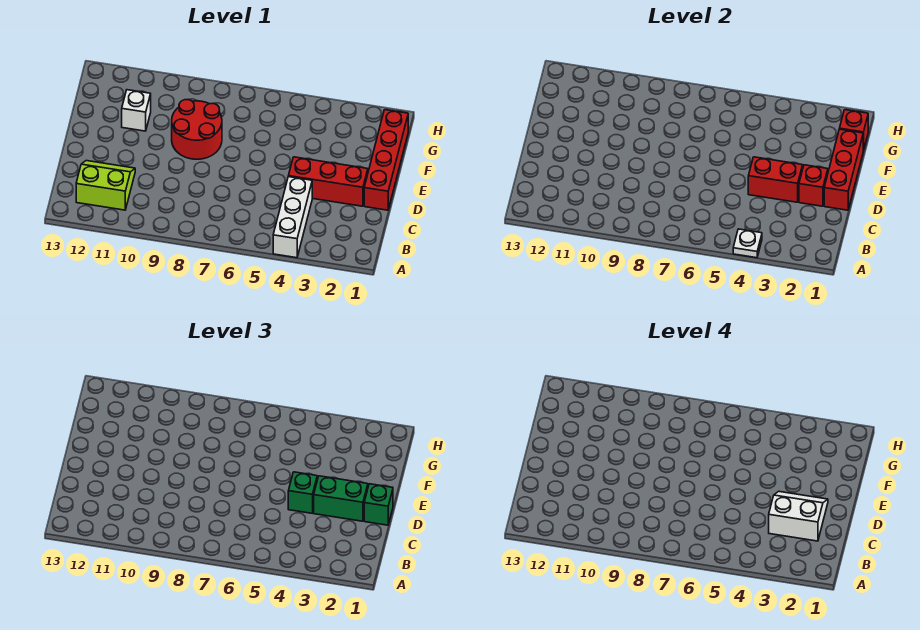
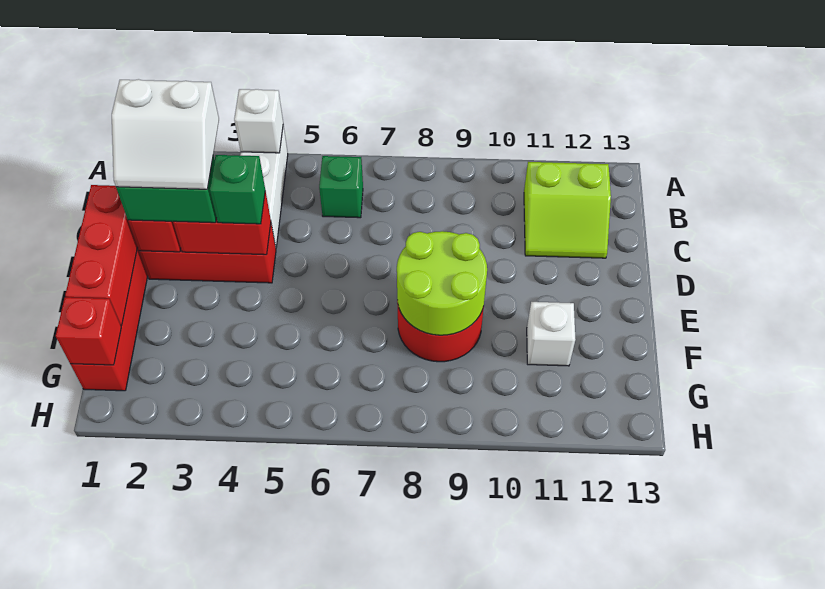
white 1x1 plate [733,229,762,258] -> white 1x1 brick [234,89,283,153]
green 1x1 brick [364,484,393,525] -> green 1x1 brick moved to [319,156,363,218]
none -> lime 2x2 round brick [397,231,487,335]

